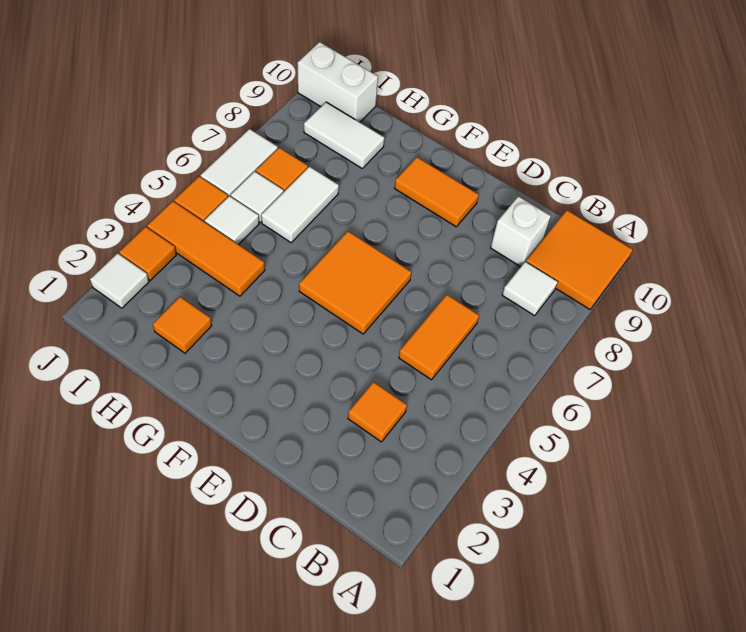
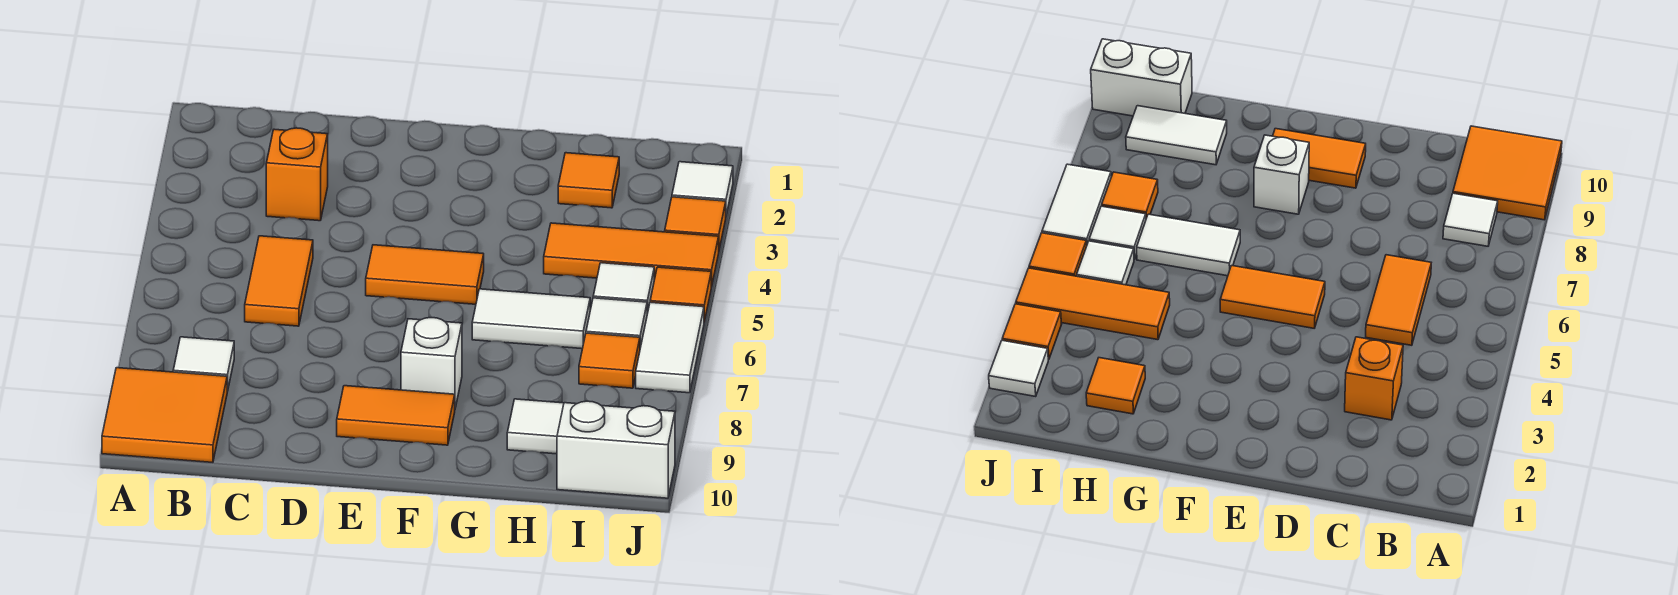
orange 1x1 tile [348,382,407,442] -> orange 1x1 brick [266,128,328,221]
white 1x1 brick [491,196,551,267] -> white 1x1 brick moved to [401,318,462,408]
orange 2x2 tile [299,231,411,334] -> orange 1x2 tile [366,245,484,304]
white 1x2 tile [261,167,339,243] -> white 1x2 tile turned to [472,289,590,349]

